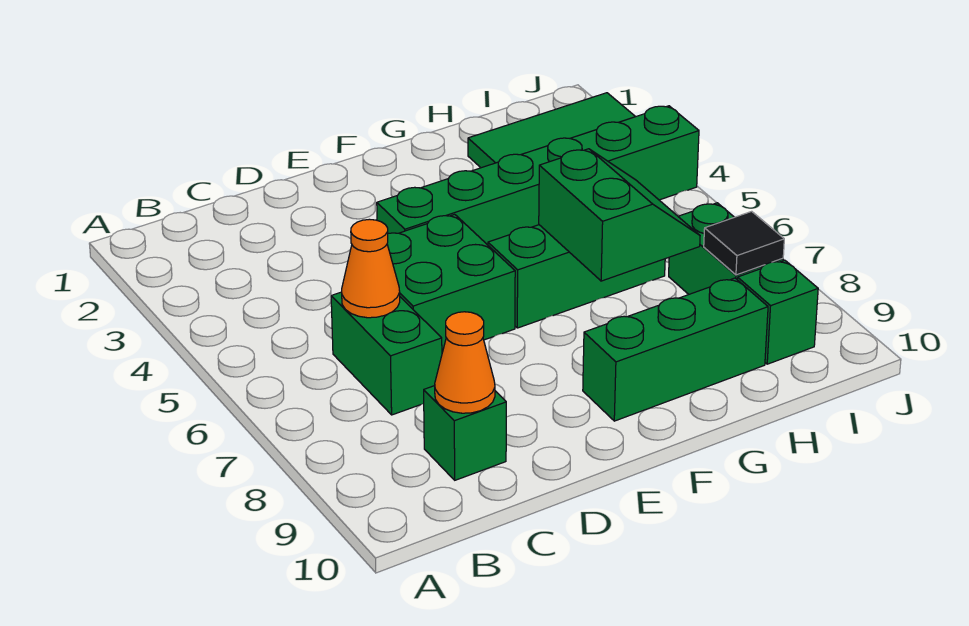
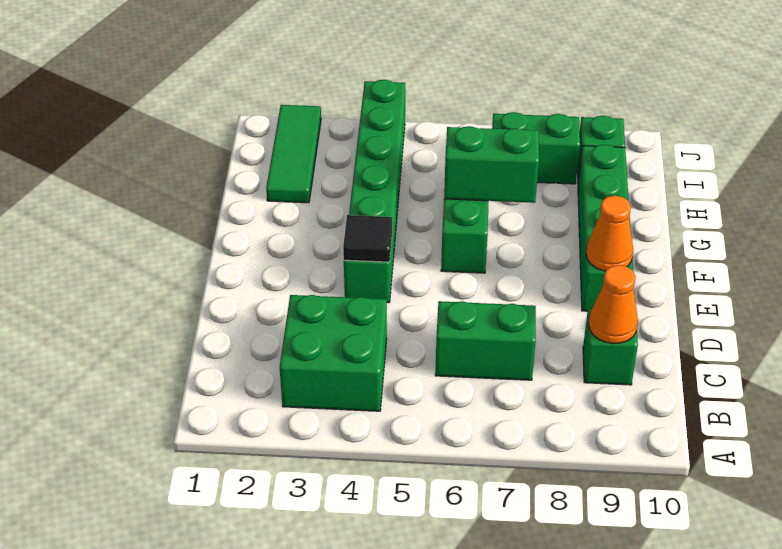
orange 1x1 cone [342,219,400,318] -> orange 1x1 cone moved to [586,196,633,271]
green 2x2 brick [387,214,515,352] -> green 2x2 brick moved to [280,295,387,411]
green 1x3 brick [583,278,768,421] -> green 1x4 brick [578,144,633,311]
black 1x1 tile [704,211,784,275] -> black 1x1 tile moved to [343,215,392,262]

